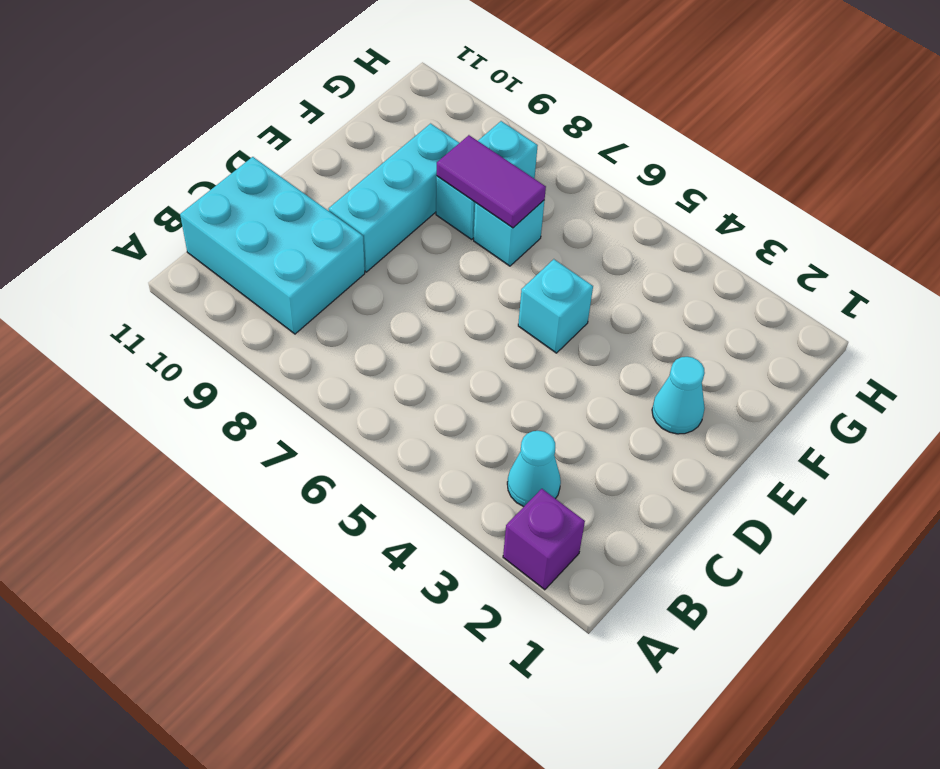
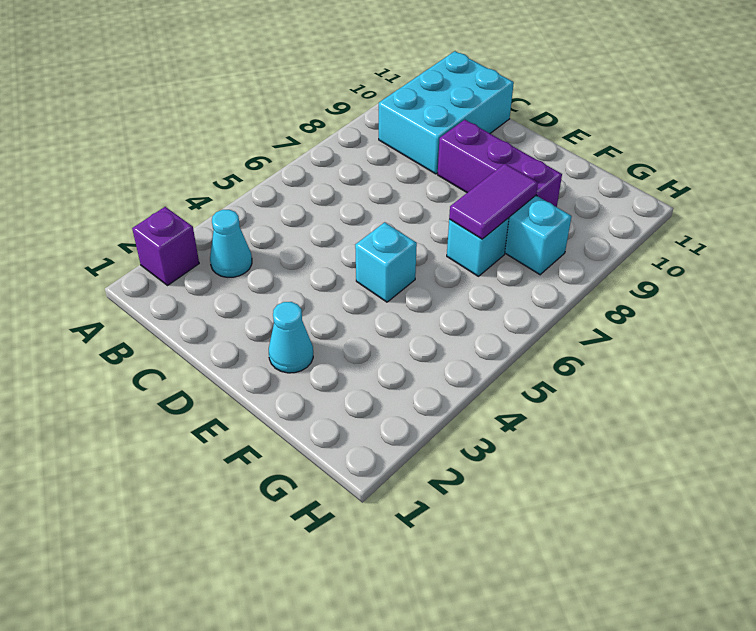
cyan 1x3 brick [329,124,459,272] -> purple 1x3 brick [438,120,562,207]

